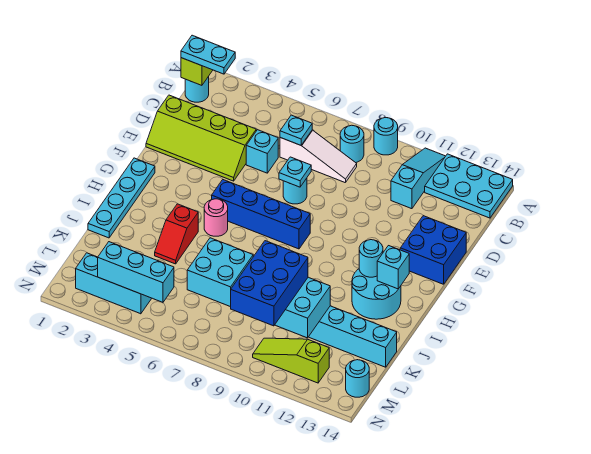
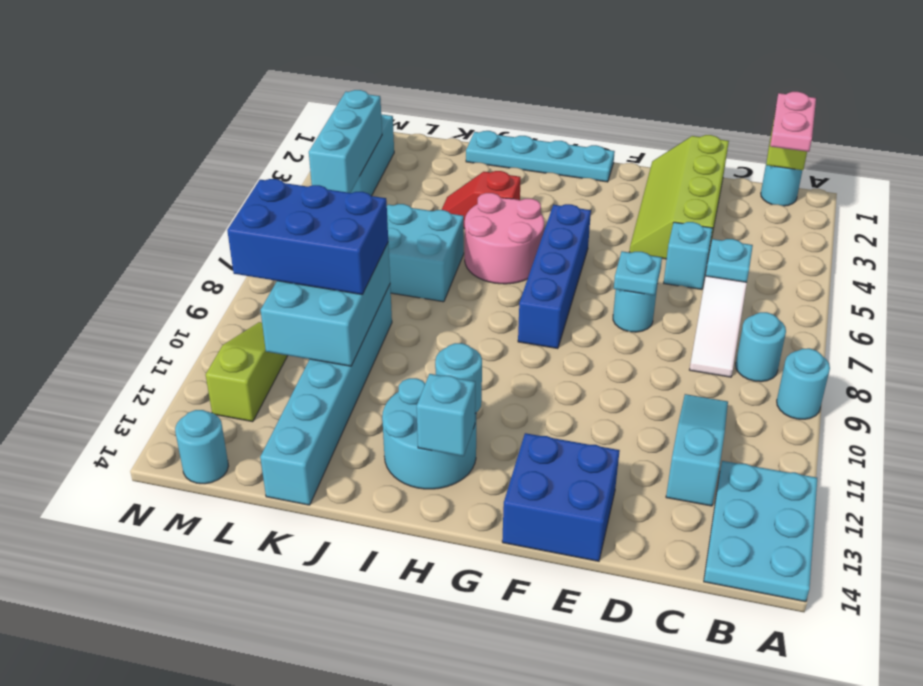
cyan 1x3 slope [391,148,445,209] -> cyan 1x3 slope turned to [666,394,728,506]
cyan 1x2 plate [181,35,235,74] -> pink 1x2 plate [770,92,816,152]
pink 1x1 round brick [204,199,228,236] -> pink 2x2 round brick [465,193,544,284]

